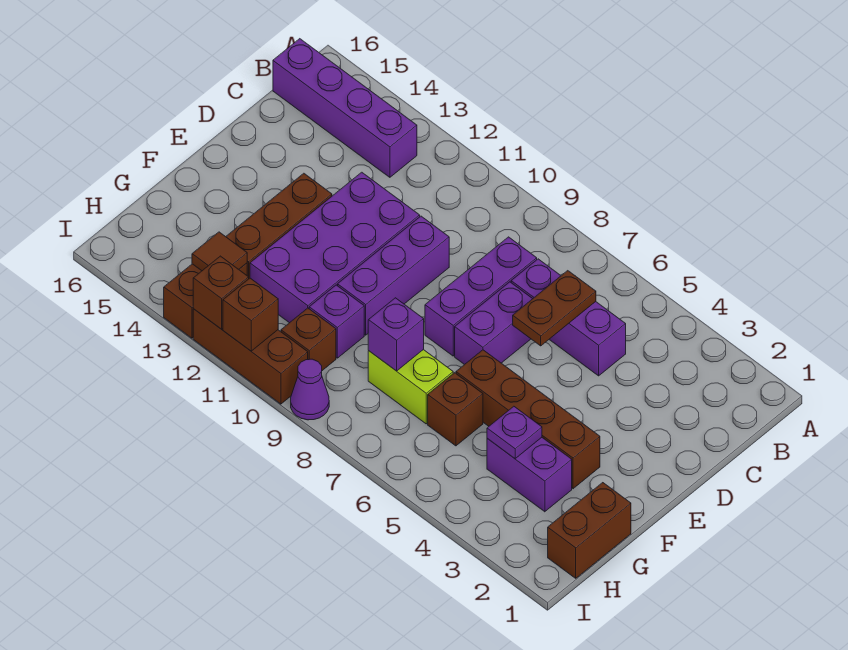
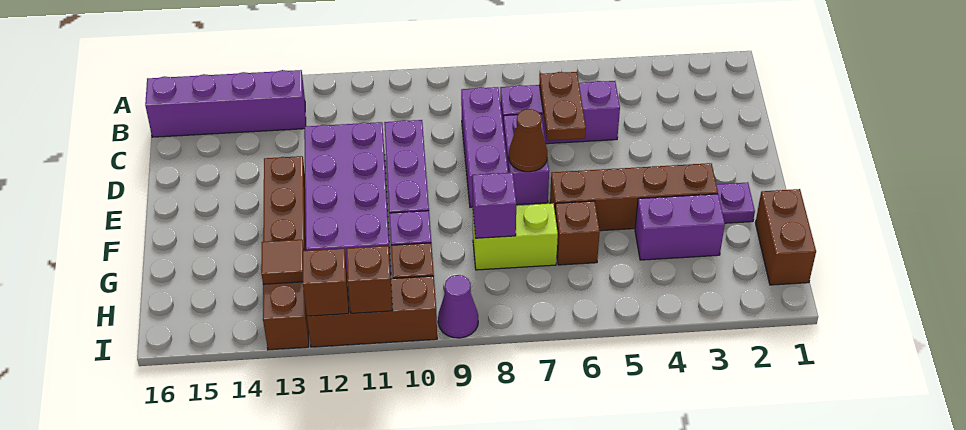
none -> brown 1x1 cone [509,109,547,172]
purple 1x1 plate [487,406,542,459] -> purple 1x1 plate moved to [716,182,755,223]

